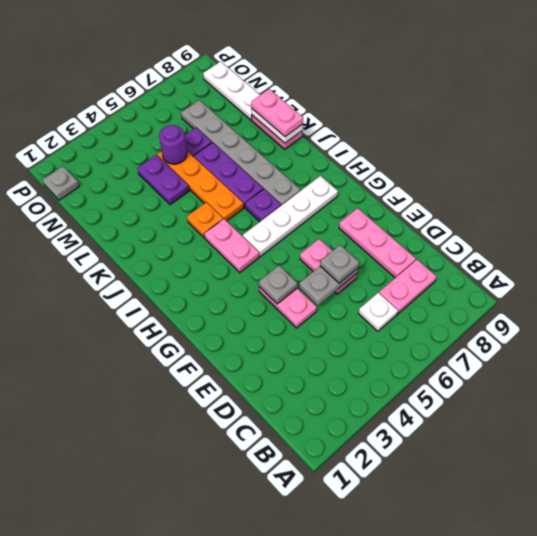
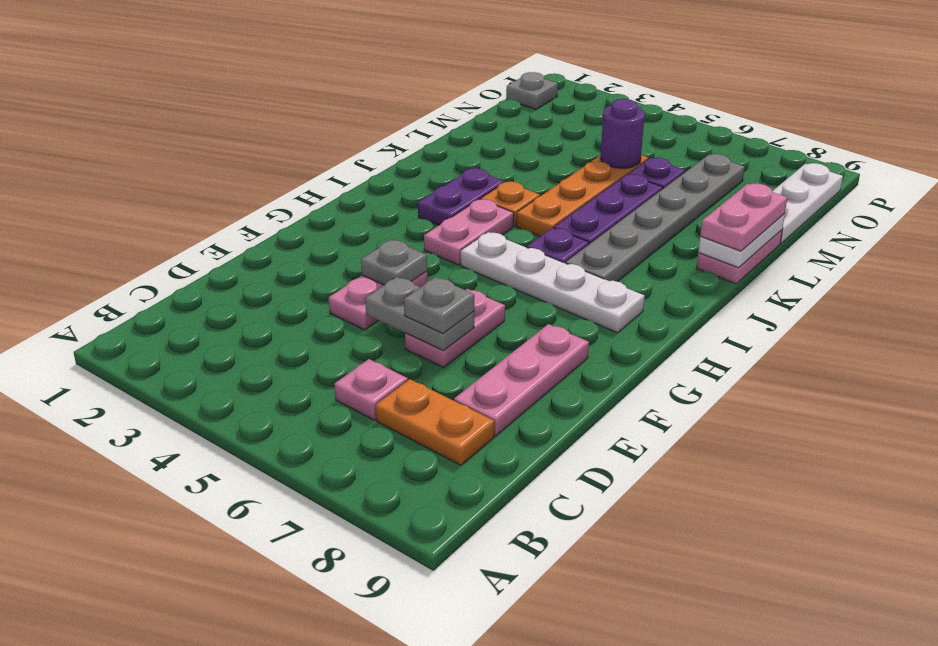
white 1x1 plate [358,293,398,331] -> pink 1x1 plate [334,359,408,420]
pink 1x2 plate [379,260,437,314] -> orange 1x2 plate [376,379,494,465]
purple 1x2 plate [137,155,189,205] -> purple 1x2 plate moved to [418,168,504,225]

